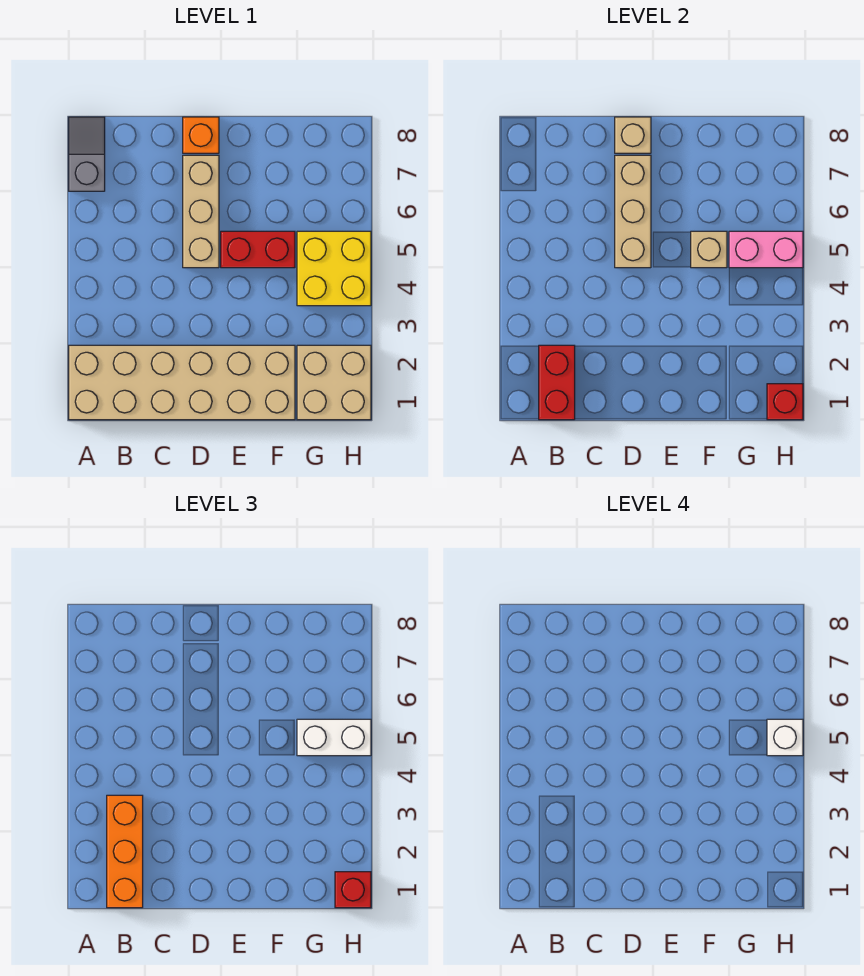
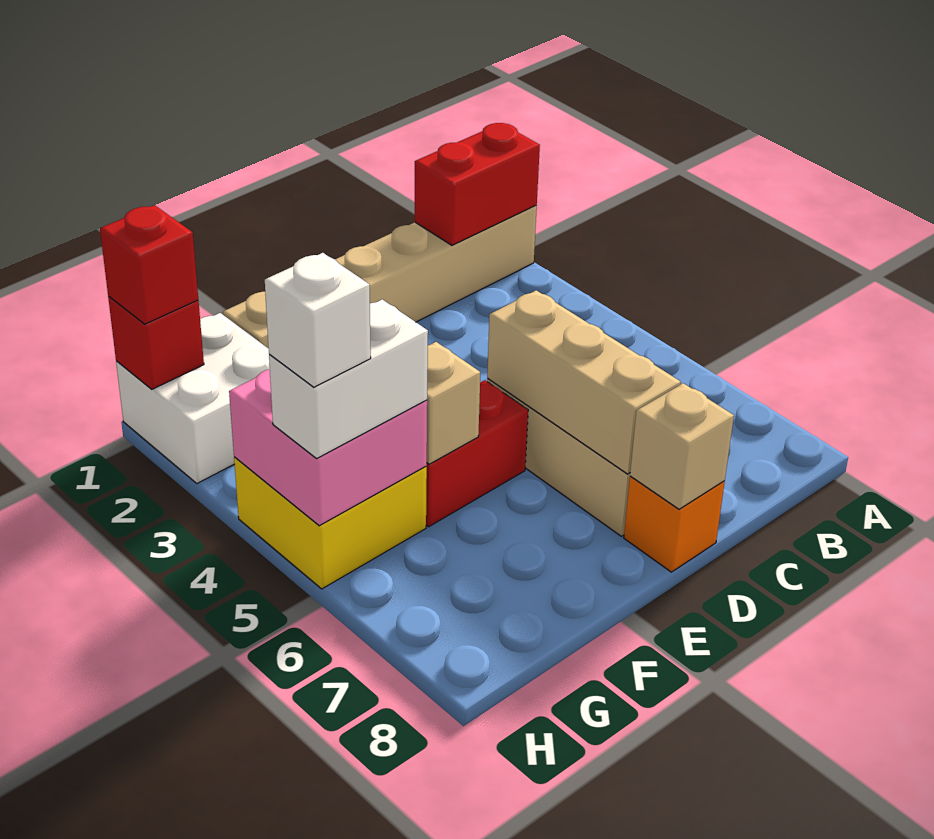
tan 2x6 brick [69,345,295,420] -> tan 1x6 brick [223,206,537,349]
grey 1x2 slope [69,117,105,191] -> none
red 1x2 brick [539,345,575,420] -> red 1x2 brick turned to [415,123,540,245]
orange 1x3 brick [107,795,143,908] -> none
tan 2x2 brick [297,345,371,420] -> white 2x2 brick [116,313,270,483]
pink 1x2 brick [729,231,803,268] -> pink 2x2 brick [229,369,427,526]

